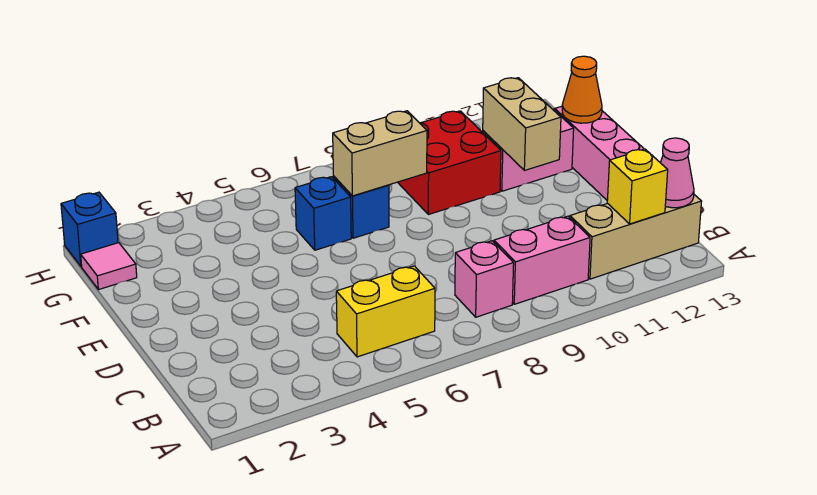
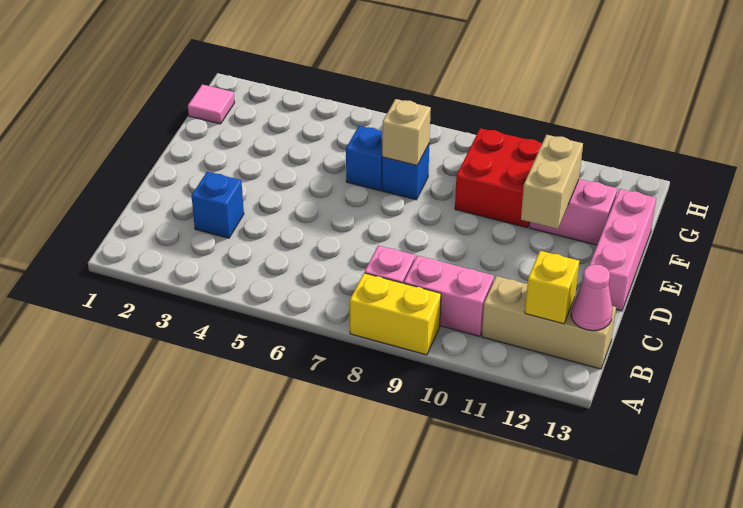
yellow 1x2 brick [336,266,435,357] -> yellow 1x2 brick moved to [350,273,441,355]
tan 1x2 brick [333,111,427,196] -> tan 1x1 brick [382,99,431,165]
orange 1x1 cone [562,56,602,123] -> none
blue 1x1 brick [61,192,118,267] -> blue 1x1 brick moved to [192,172,244,238]

